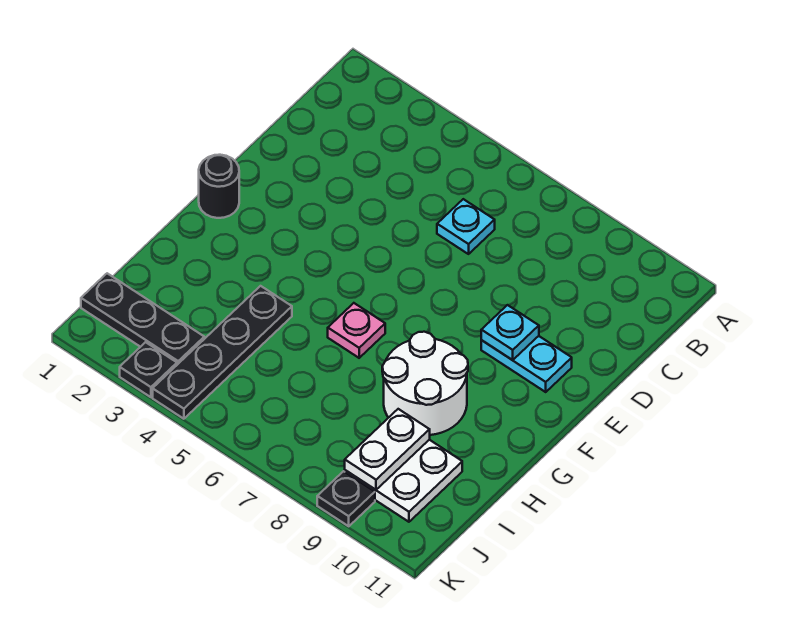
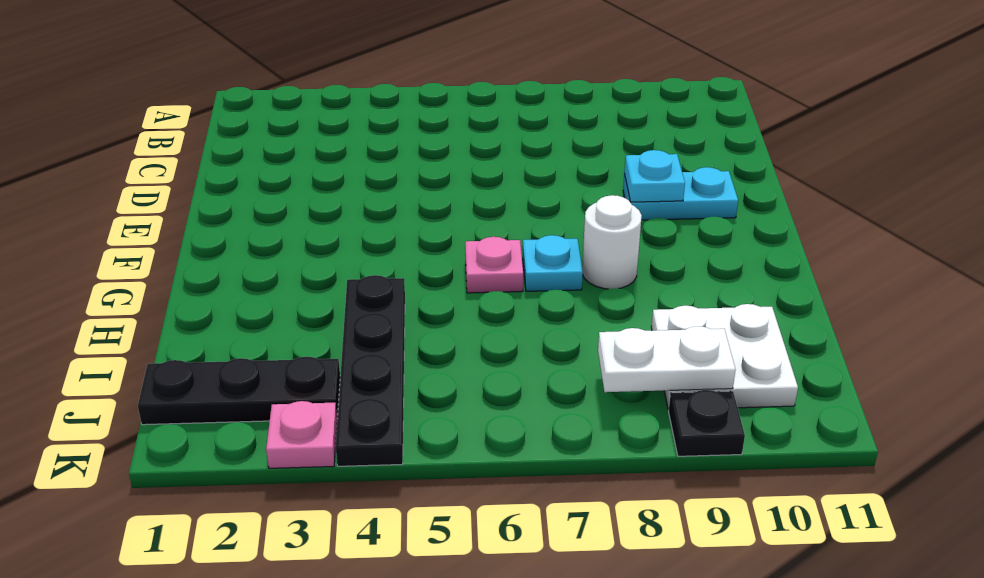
cyan 1x1 plate [437,199,495,254] -> cyan 1x1 plate moved to [523,235,583,291]
black 1x1 round brick [199,155,239,218] -> none
white 2x2 round brick [382,332,468,435] -> white 1x1 round brick [582,195,642,289]
white 1x2 plate [345,409,430,490] -> white 1x2 plate turned to [598,326,736,392]
black 1x1 plate [120,342,177,397] -> pink 1x1 plate [266,401,337,468]

